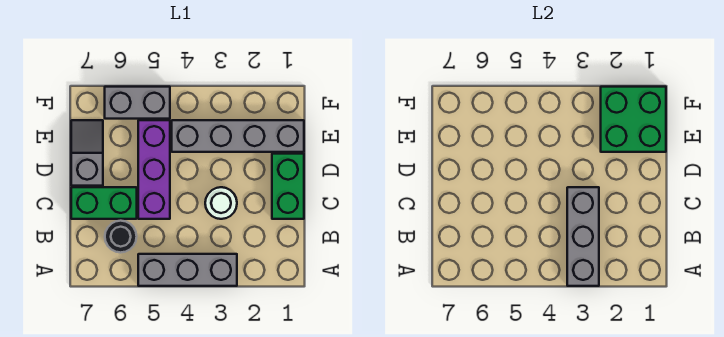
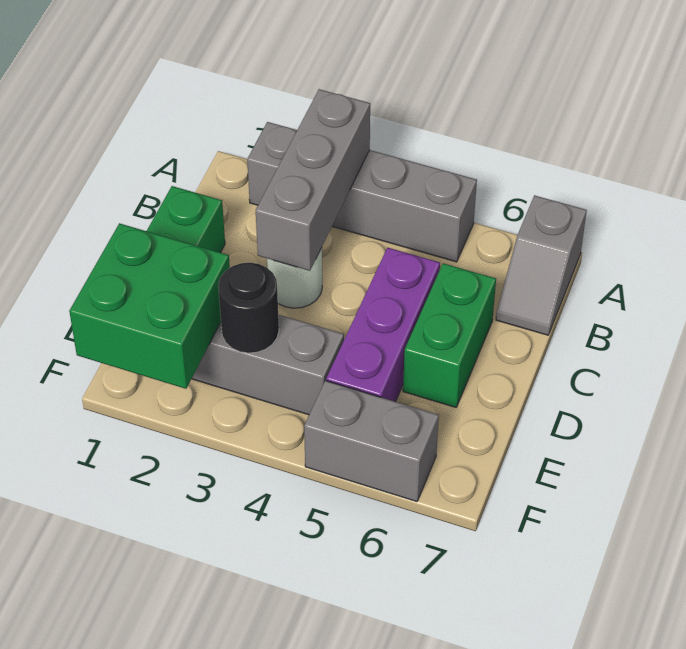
grey 1x3 brick [138,254,237,286] -> grey 1x4 brick [247,122,477,262]
black 1x1 round brick [105,221,137,253] -> black 1x1 round brick moved to [218,263,279,353]
green 1x2 brick [71,187,137,219] -> green 1x2 brick turned to [403,263,496,407]
grey 1x2 slope [71,120,103,186] -> grey 1x2 slope moved to [496,195,587,335]

